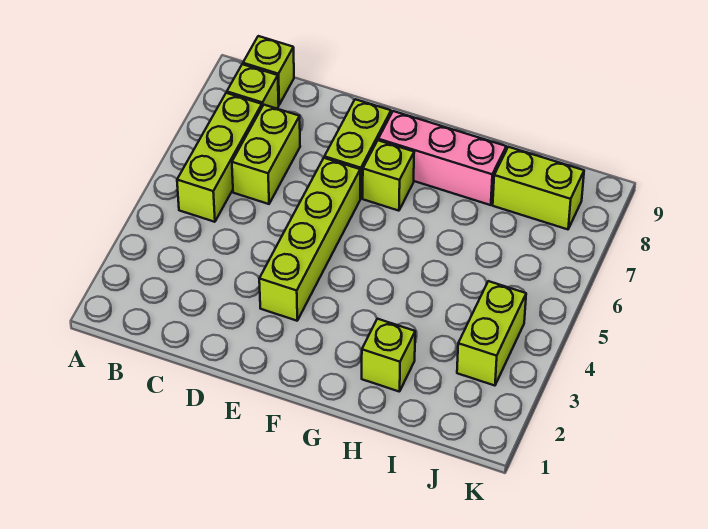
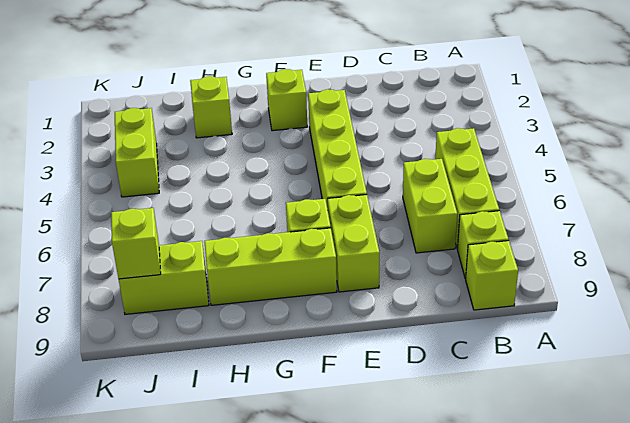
none -> lime 1x1 brick [266,69,307,131]
pink 1x3 brick [378,111,506,205] -> lime 1x3 brick [204,228,337,305]
none -> lime 1x1 brick [111,208,161,279]

